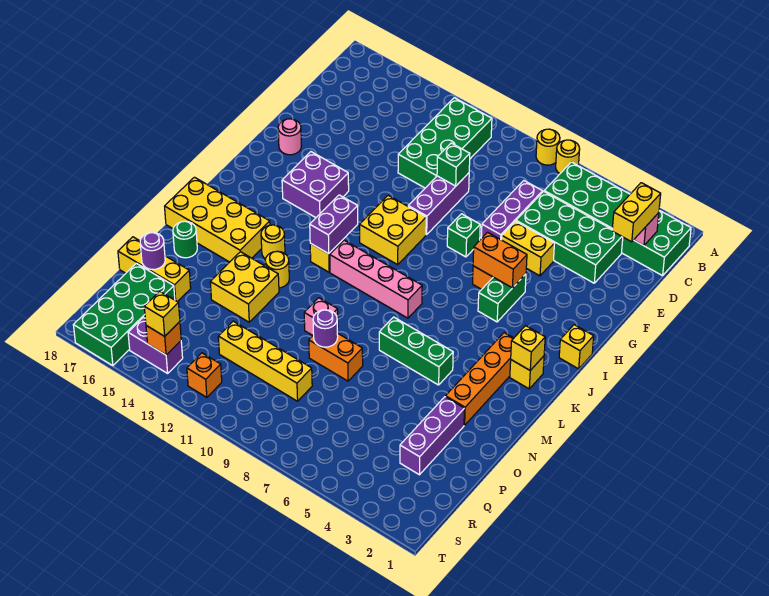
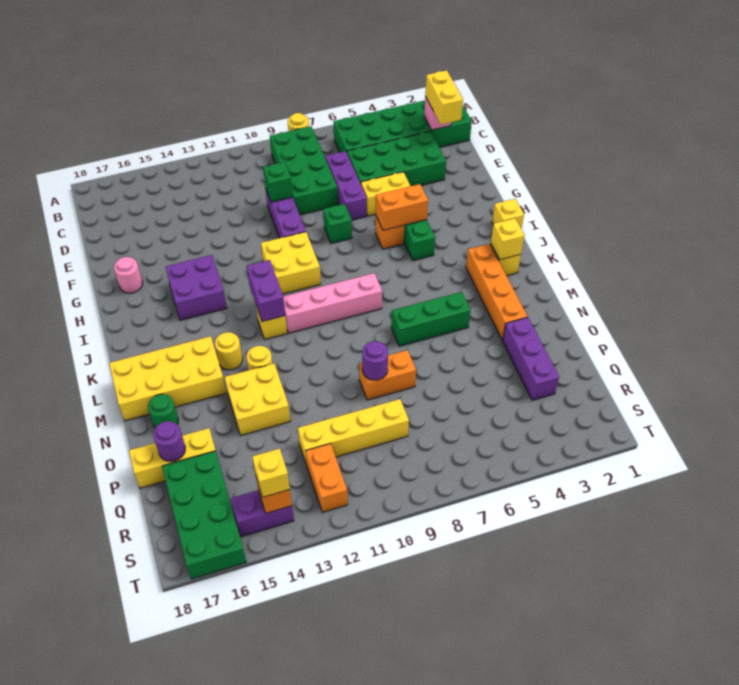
yellow 1x1 round brick [556,140,580,174] -> none
green 2x4 brick [398,98,492,188] -> green 2x4 brick moved to [270,126,338,215]
pink 1x1 brick [304,298,338,335] -> none
orange 1x1 brick [187,353,222,397] -> orange 1x2 brick [305,443,348,512]

